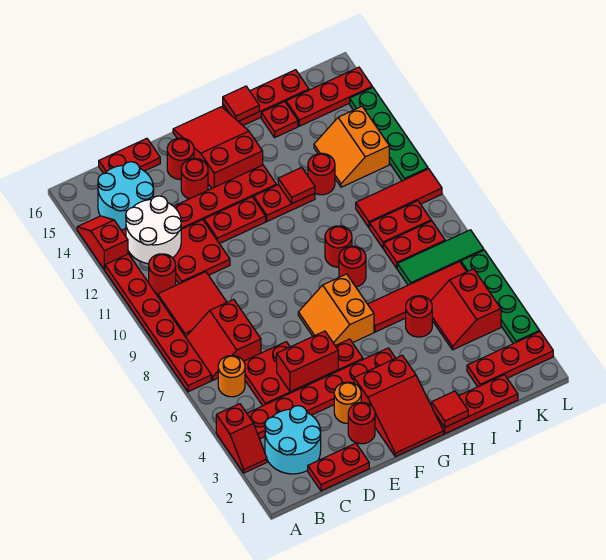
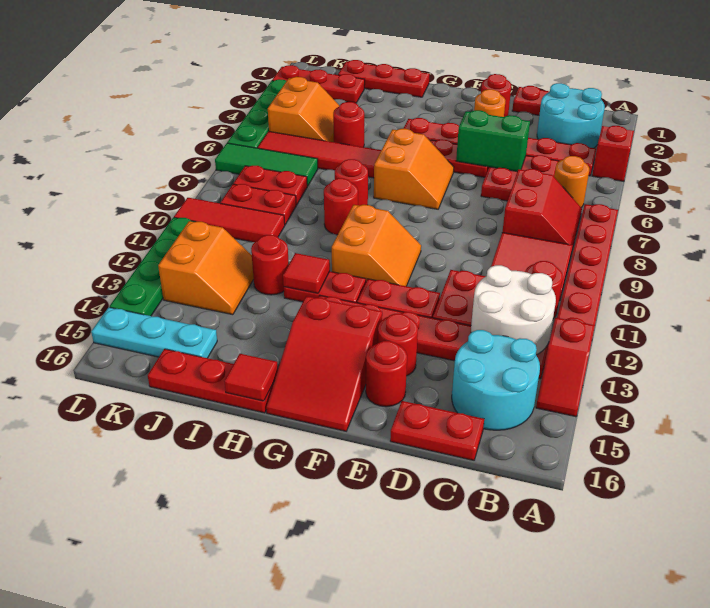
red 1x2 brick [277,331,338,392] -> green 1x2 brick [456,110,530,171]
red 2x3 slope [354,355,444,457] -> none
none -> orange 2x2 slope [332,205,421,286]
red 1x1 tile [432,391,468,427] -> none
red 1x1 plate [261,102,298,137] -> none
red 2x2 slope [431,269,501,350] -> orange 2x2 slope [268,77,339,142]
red 1x3 plate [286,67,372,126] -> cyan 1x3 plate [91,307,217,358]

